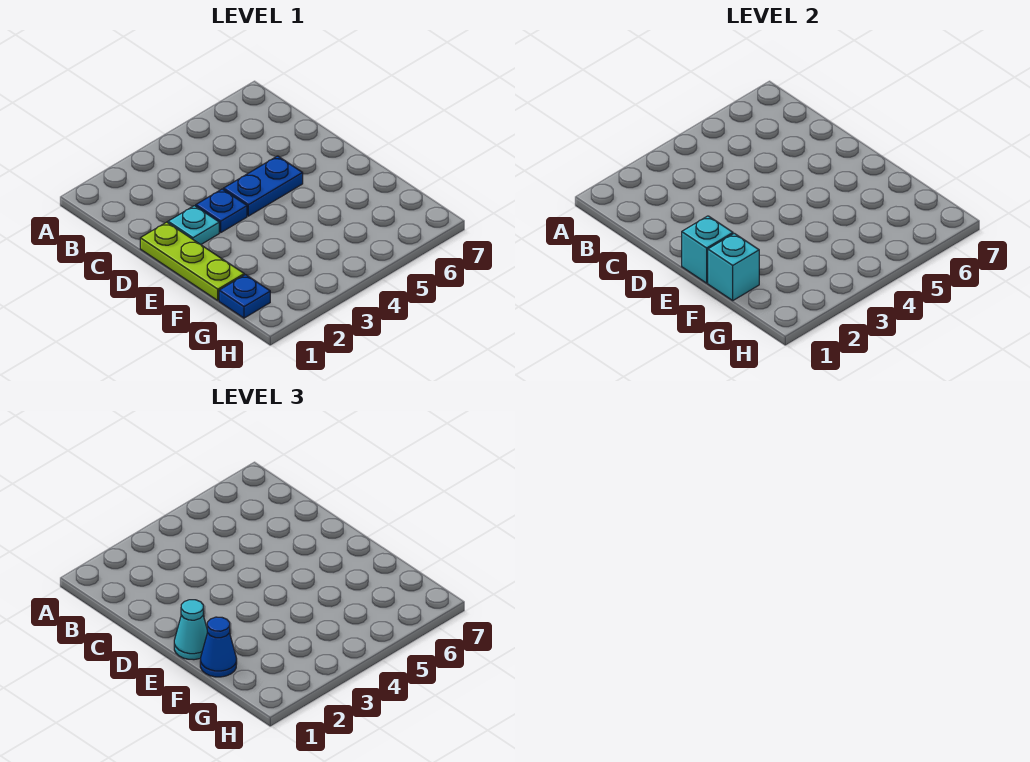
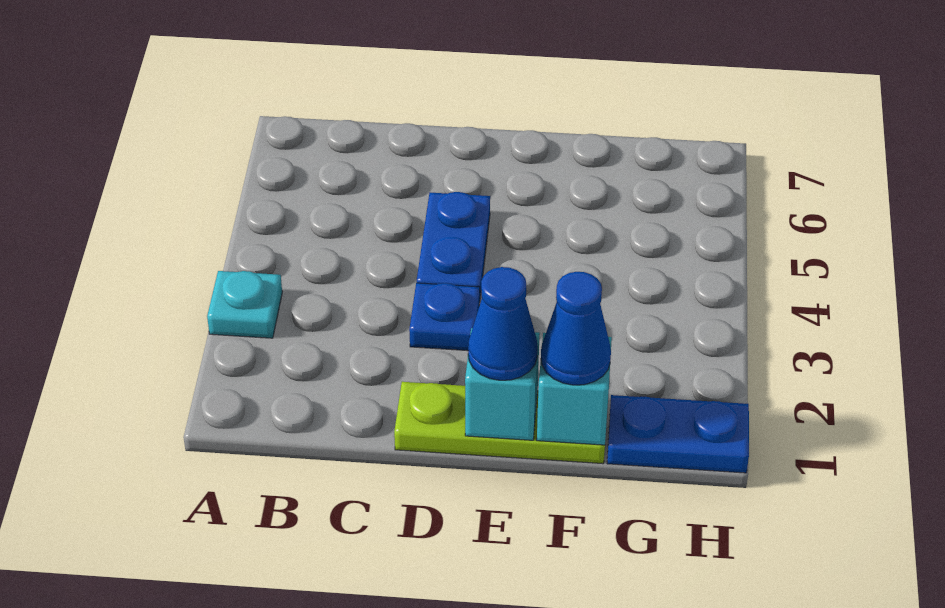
cyan 1x1 plate [168,206,219,244] -> cyan 1x1 plate moved to [207,271,282,338]
cyan 1x1 cone [174,600,207,660] -> blue 1x1 cone [468,267,538,380]
blue 1x1 plate [219,275,270,318] -> blue 1x2 plate [607,395,749,473]

